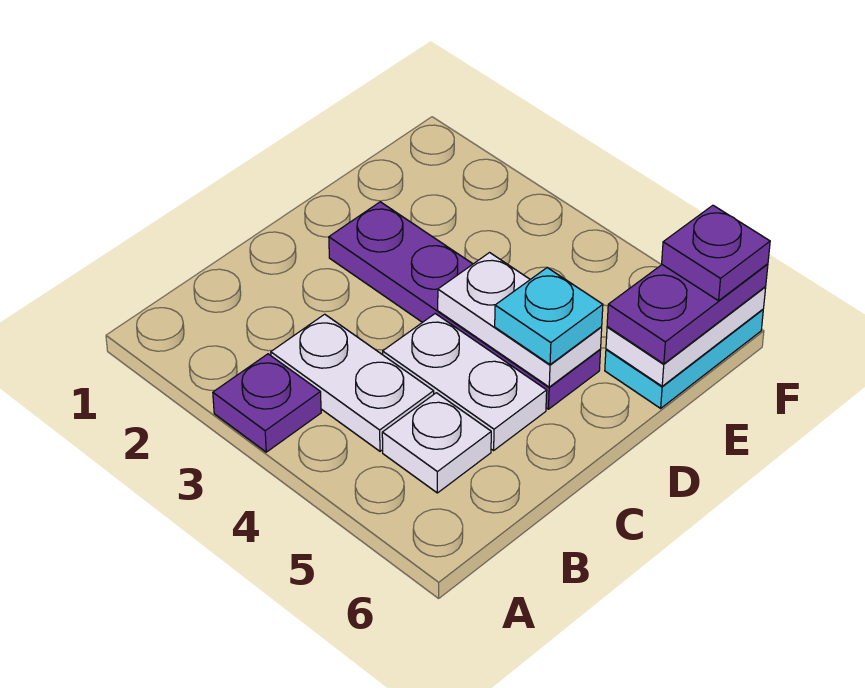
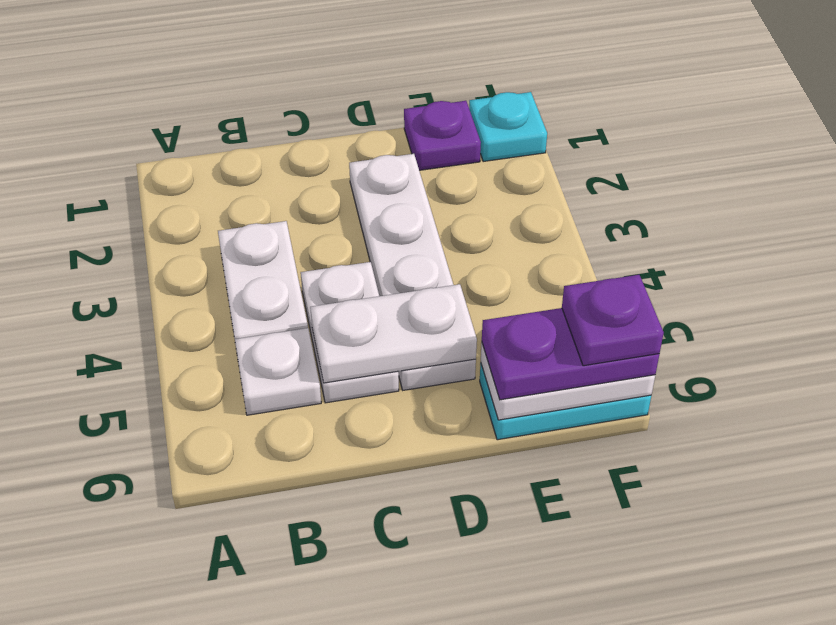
purple 1x1 plate [213,354,321,452] -> purple 1x1 plate moved to [404,101,481,170]
purple 1x4 plate [329,202,601,409] -> white 1x4 plate [349,154,476,390]
white 1x2 plate [438,253,602,387] -> white 1x2 plate turned to [310,284,477,383]
cyan 1x1 plate [495,268,603,365] -> cyan 1x1 plate moved to [469,92,547,161]

